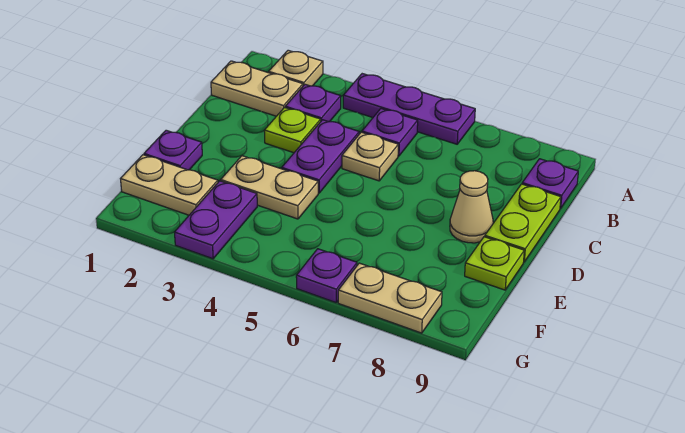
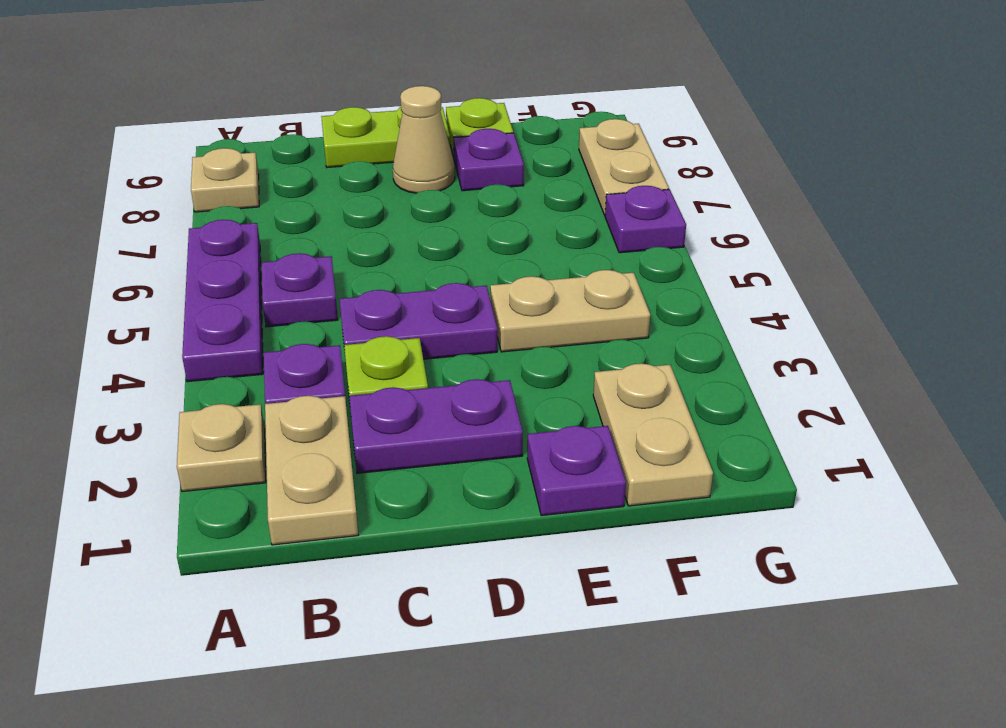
purple 1x1 plate [522,159,578,209] -> purple 1x1 plate moved to [454,129,524,191]
tan 1x1 plate [342,132,398,181] -> tan 1x1 plate moved to [191,148,259,212]
tan 1x2 plate [221,156,318,219] -> tan 1x2 plate turned to [490,270,650,352]
purple 1x2 plate [174,181,257,259] -> purple 1x2 plate moved to [349,379,523,473]

